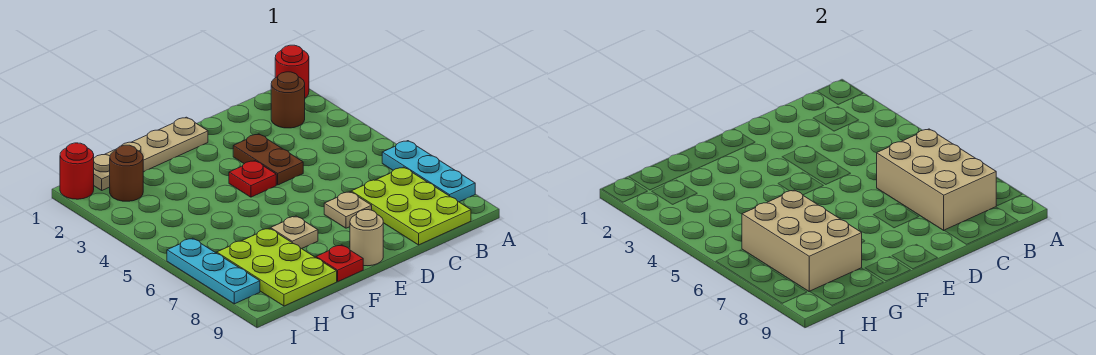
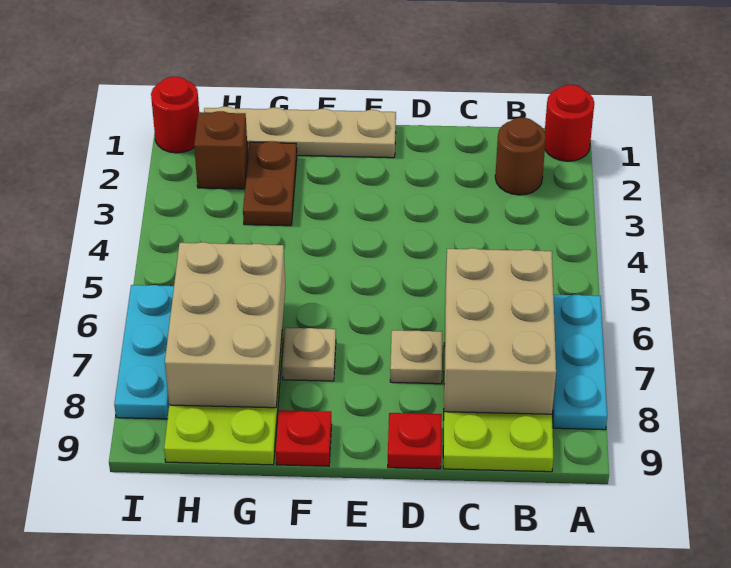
brown 1x2 plate [233,134,303,185] -> brown 1x2 plate moved to [243,141,297,226]
red 1x1 plate [229,161,276,197] -> red 1x1 plate moved to [388,413,442,469]
tan 1x1 round brick [350,210,383,266] -> none
brown 1x1 round brick [110,145,143,201] -> brown 1x1 brick [194,111,248,189]

